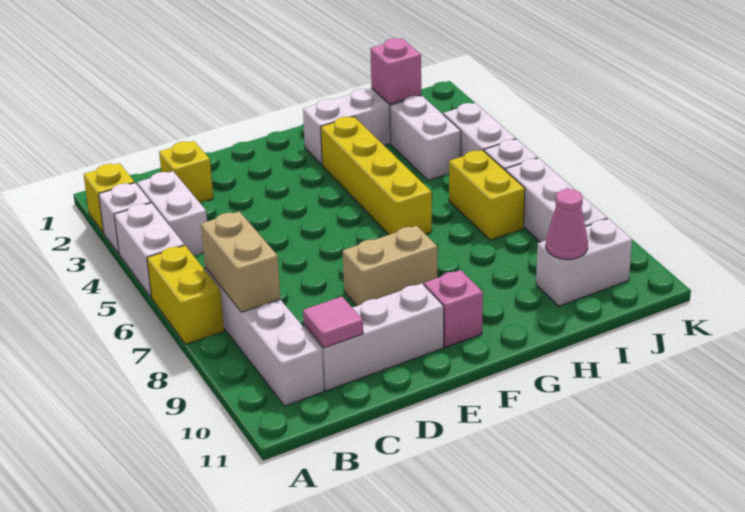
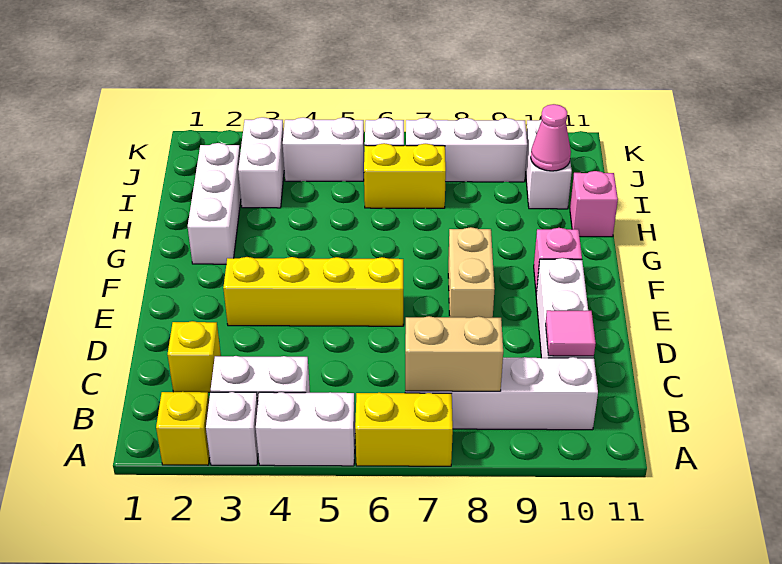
yellow 1x4 brick [321,117,432,235] -> yellow 1x4 brick moved to [223,257,403,326]
pink 1x1 brick [370,38,421,104] -> pink 1x1 brick moved to [570,171,618,237]
white 1x2 brick [390,96,461,180] -> white 1x2 brick turned to [238,117,284,208]

